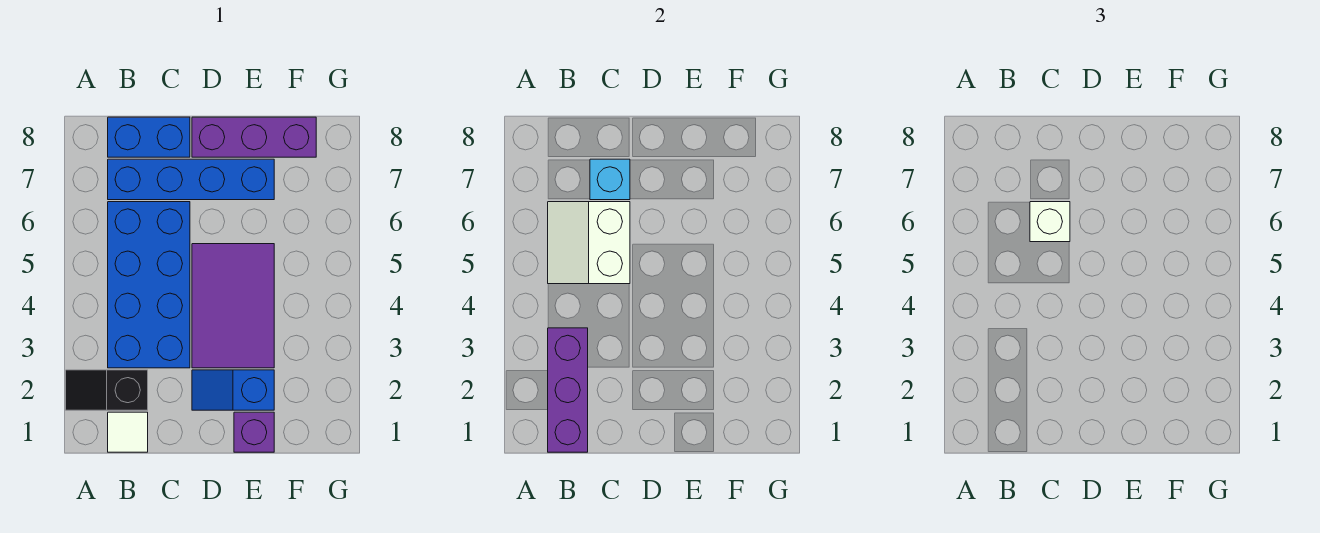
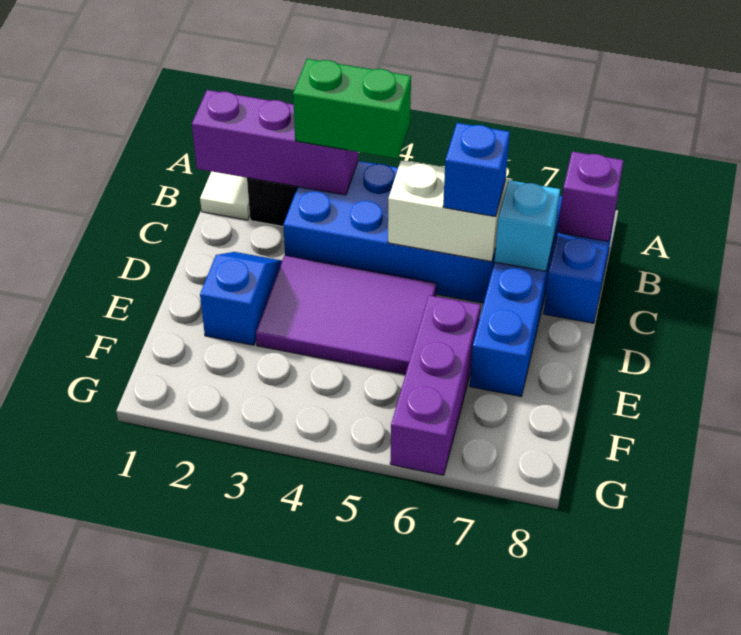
none -> green 1x2 brick [293,59,411,159]
white 1x1 brick [1030,202,1070,242] -> blue 1x1 brick [443,123,510,217]
purple 1x3 brick [192,117,316,157] -> purple 1x3 brick moved to [390,295,481,475]
purple 1x1 brick [234,412,274,452] -> purple 1x1 brick moved to [558,151,624,241]

